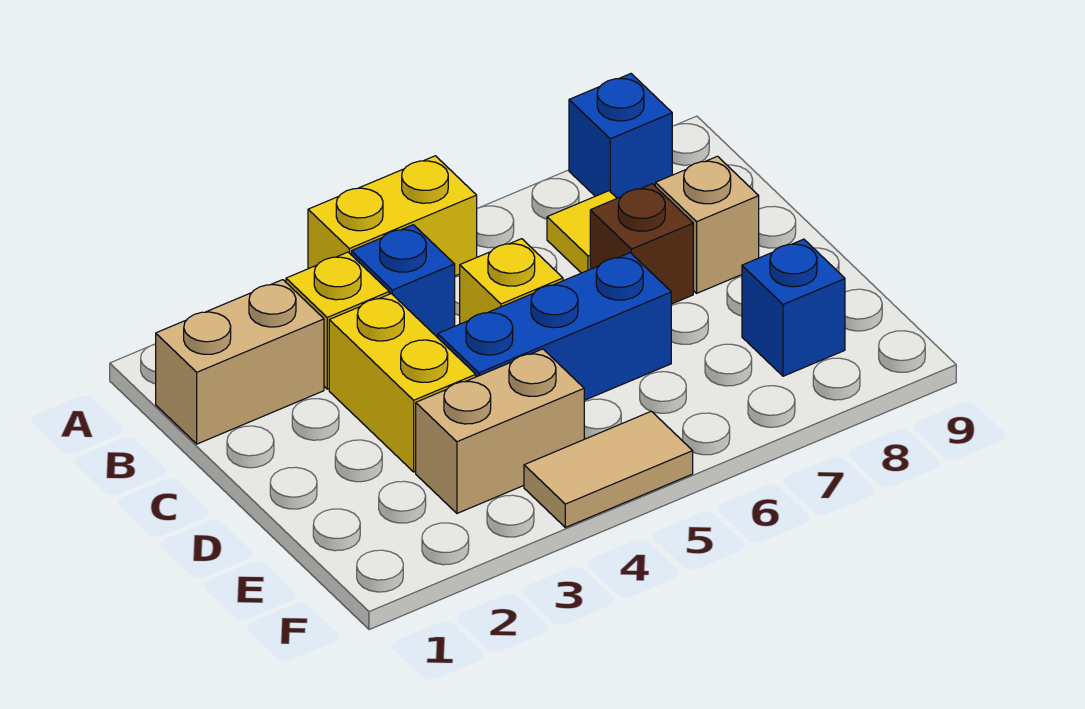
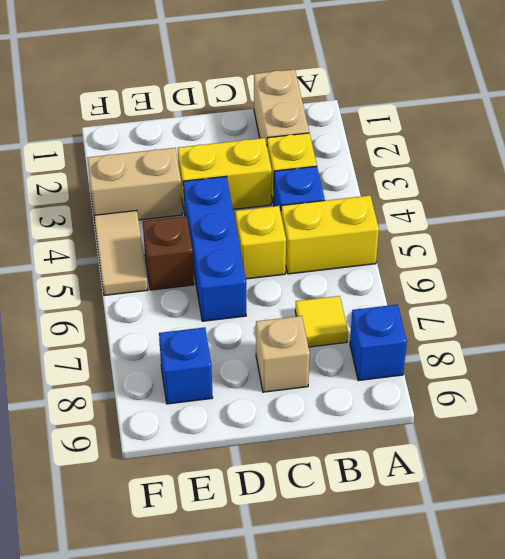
yellow 1x2 brick [308,156,477,276] -> yellow 1x2 brick turned to [281,196,379,274]
brown 1x1 brick [590,184,693,304] -> brown 1x1 brick moved to [143,216,194,290]
tan 1x2 brick [416,349,584,513] -> tan 1x2 brick turned to [87,148,182,220]

